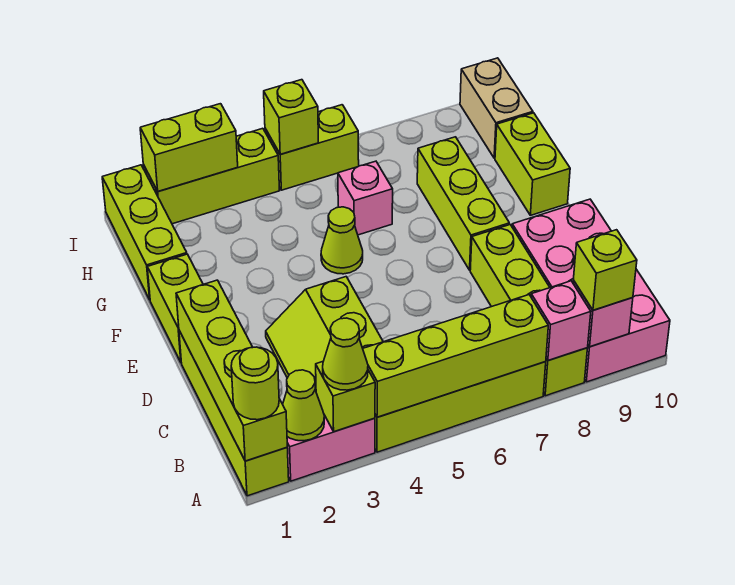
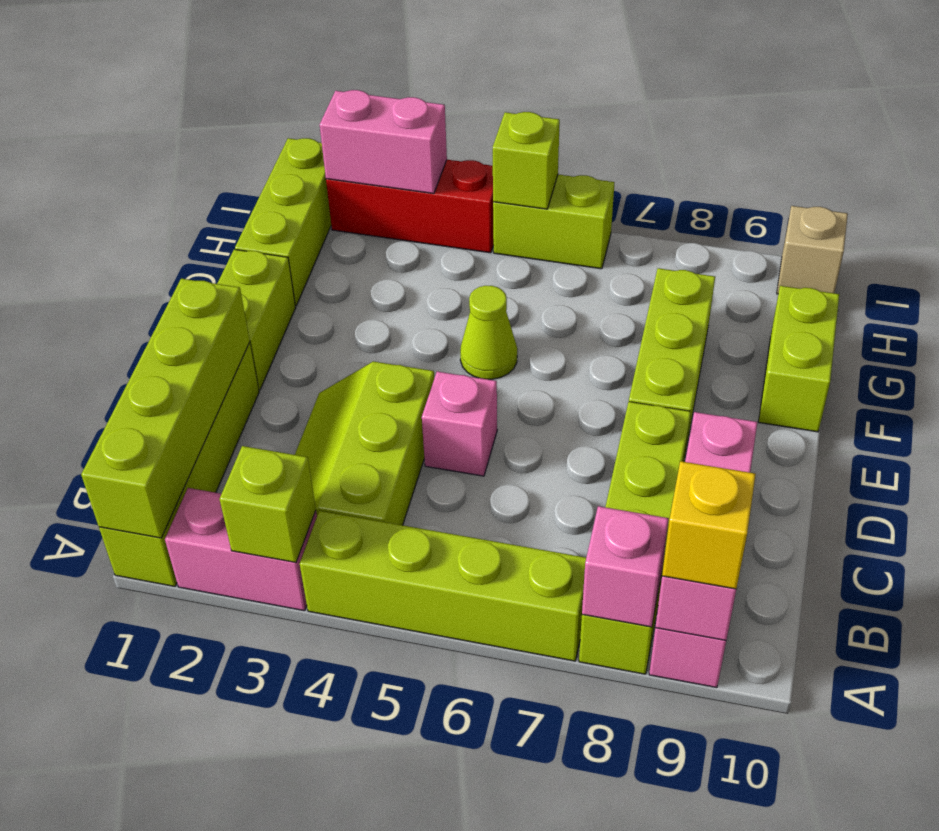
lime 1x1 round brick [231,347,279,420] -> none
lime 1x1 cone [283,370,324,441] -> none
lime 1x1 cone [323,318,368,390] -> none
lime 1x4 brick [363,295,548,417] -> none
pink 2x4 brick [512,199,670,382] -> pink 1x4 brick [649,412,757,688]
lime 1x1 brick [573,230,637,310] -> yellow 1x1 brick [662,461,756,589]
pink 1x1 brick [338,161,393,235] -> pink 1x1 brick moved to [422,371,497,476]
tan 1x2 brick [460,58,533,158] -> tan 1x1 brick [777,206,848,294]
lime 1x3 brick [143,128,280,224] -> red 1x3 brick [326,160,494,253]
lime 1x2 brick [140,104,238,191] -> pink 1x2 brick [320,90,447,194]

